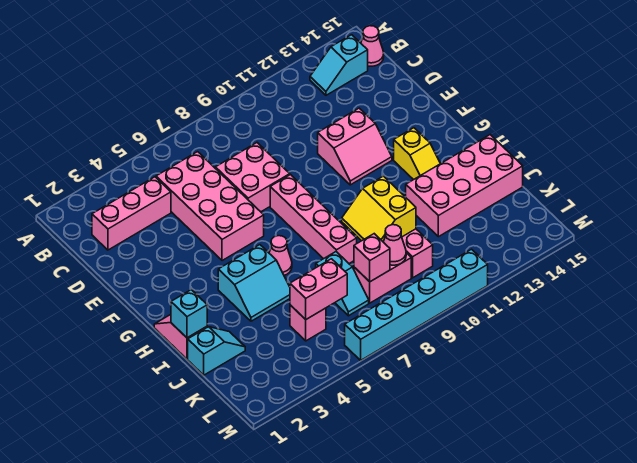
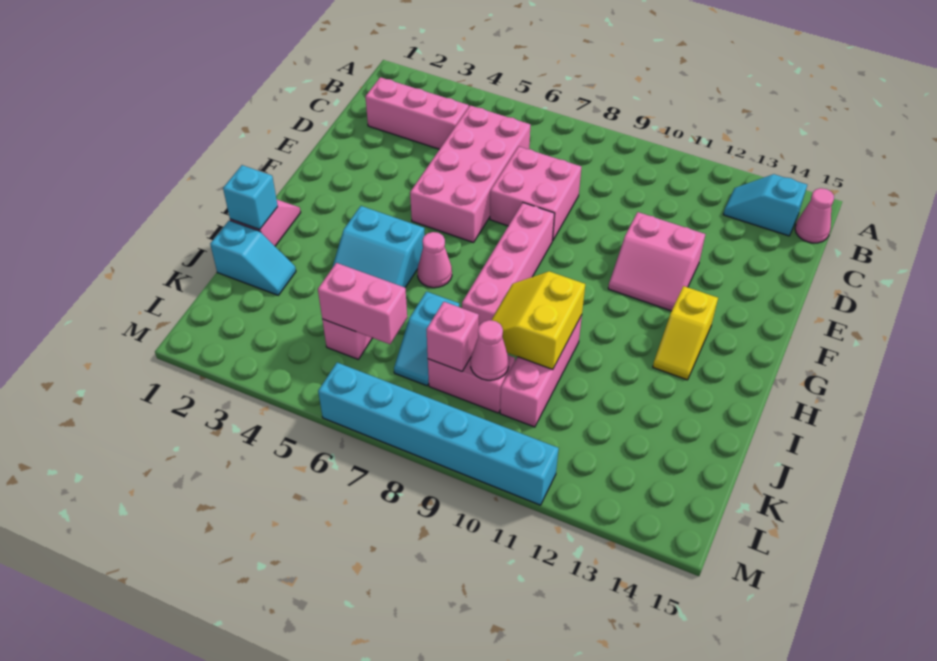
pink 2x4 brick [406,135,523,237] -> none

